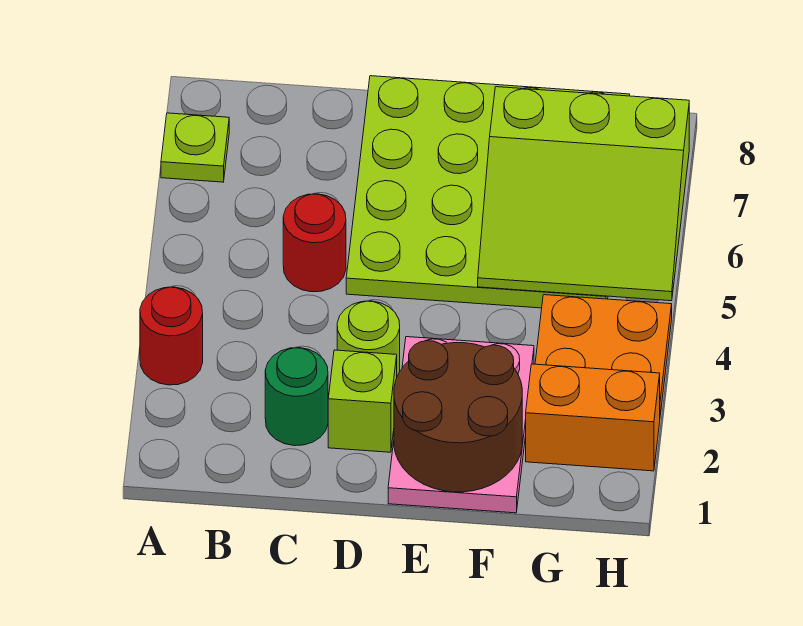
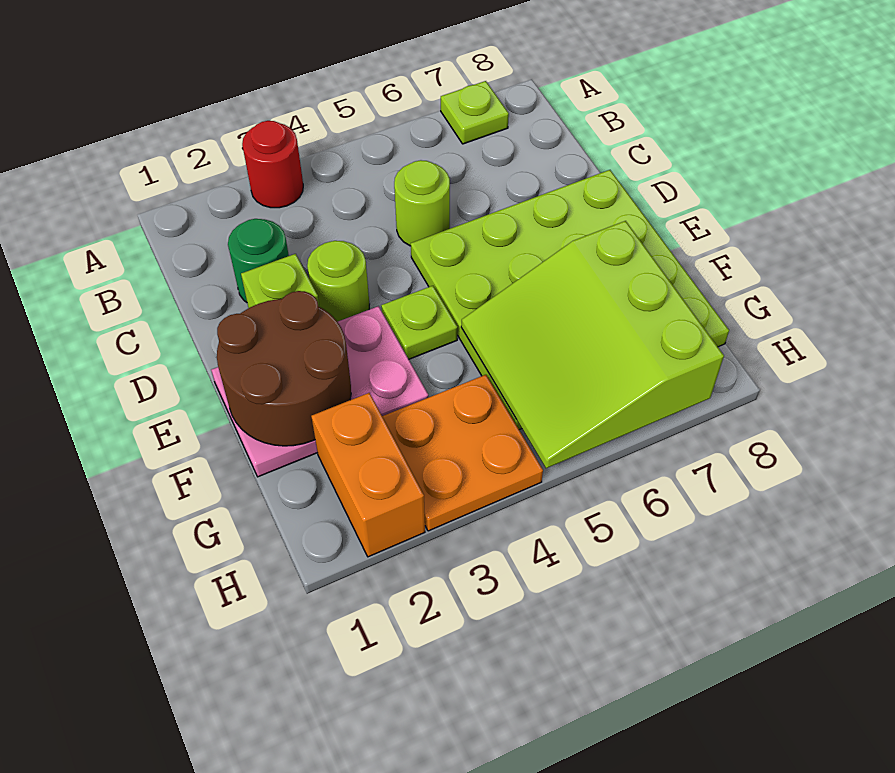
red 1x1 round brick [283,194,346,292] -> lime 1x1 round brick [394,160,450,246]
none -> lime 1x1 plate [381,286,458,359]

